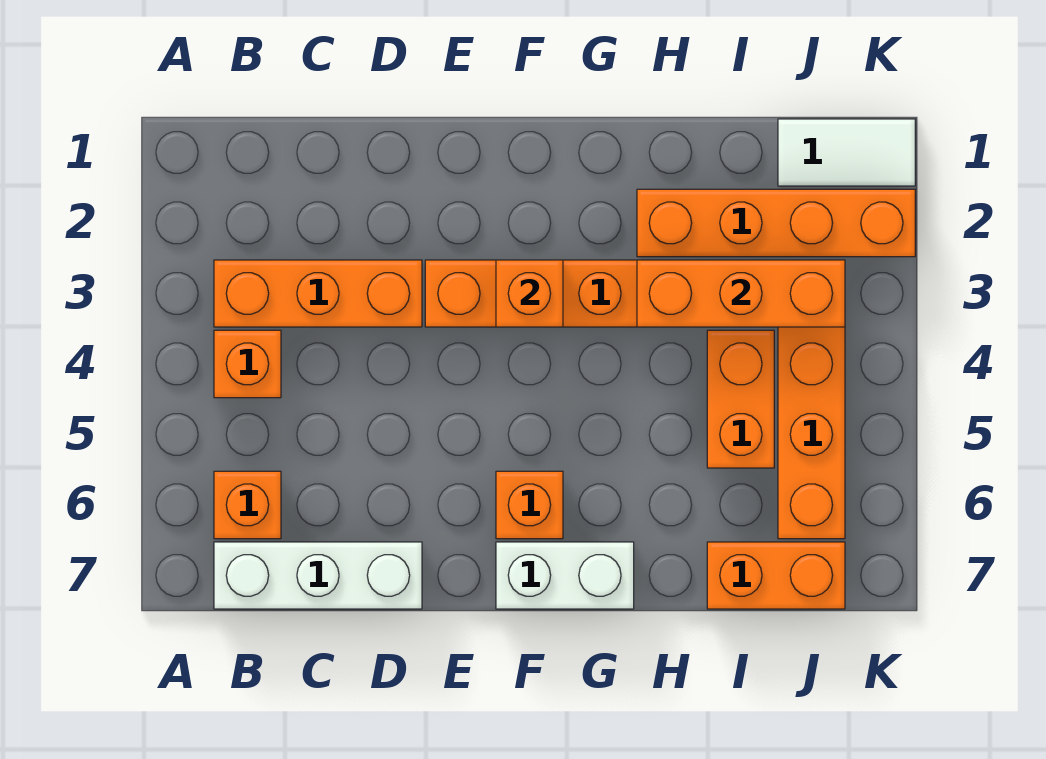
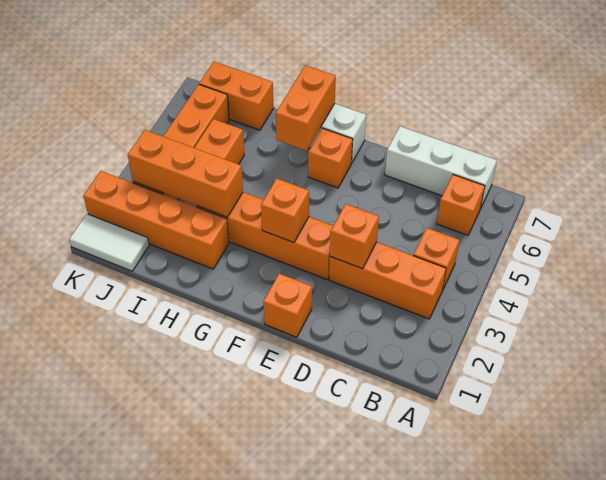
none -> orange 1x1 brick [330,204,379,269]
none -> orange 1x1 brick [263,274,312,337]
none -> orange 1x2 brick [276,65,336,151]

